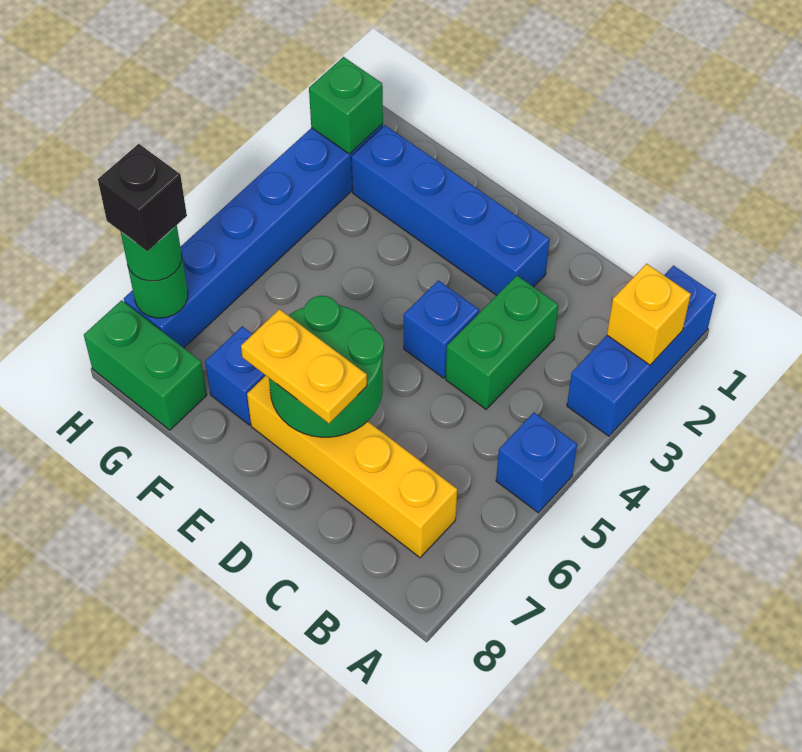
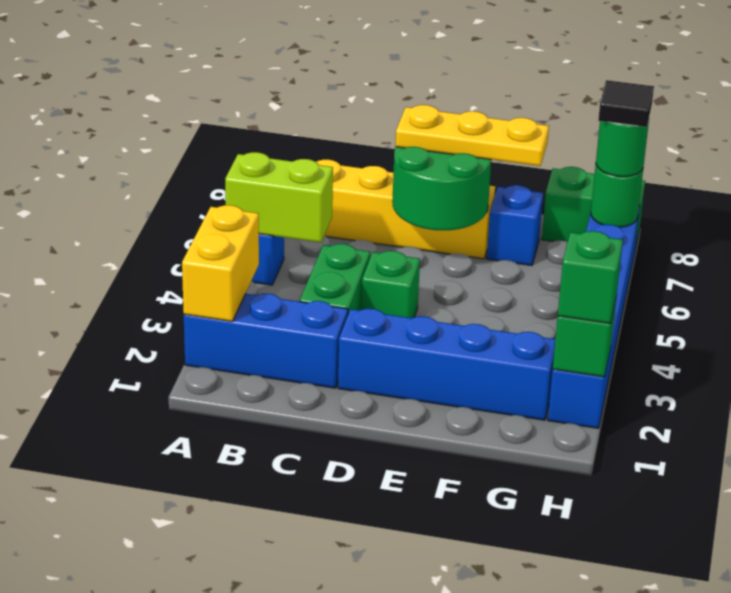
blue 1x3 brick [567,266,716,436] -> blue 1x3 brick turned to [184,293,348,388]
yellow 1x1 brick [607,264,691,365] -> yellow 1x2 brick [182,205,259,321]
none -> lime 1x2 brick [225,152,333,243]
blue 1x1 brick [404,280,479,378] -> green 1x1 brick [361,251,420,318]
yellow 1x2 plate [241,309,367,423] -> yellow 1x3 plate [396,105,549,166]
none -> green 1x1 brick [558,231,623,323]
black 1x1 brick [98,144,187,251] -> black 1x1 tile [598,80,654,127]

